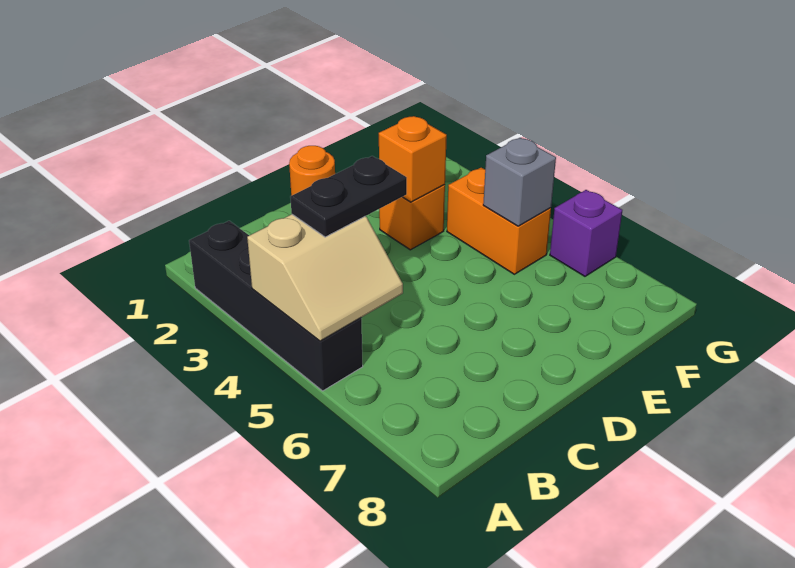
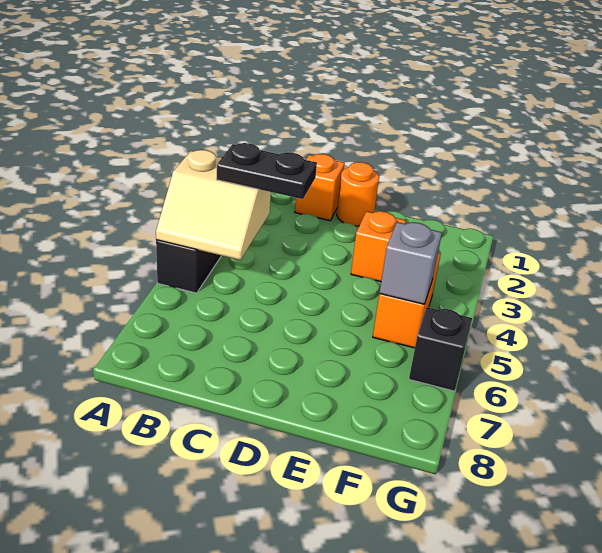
orange 1x1 brick [379,116,447,202] -> orange 1x1 brick moved to [295,154,345,221]
purple 1x1 brick [550,190,622,276] -> black 1x1 brick [409,307,472,391]

